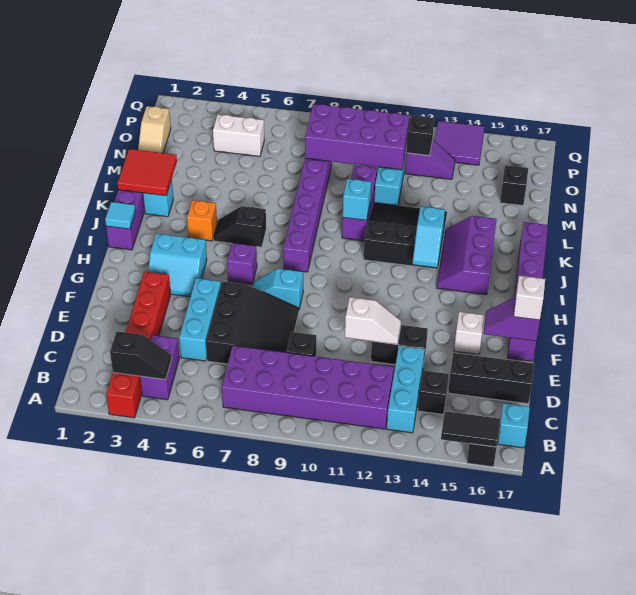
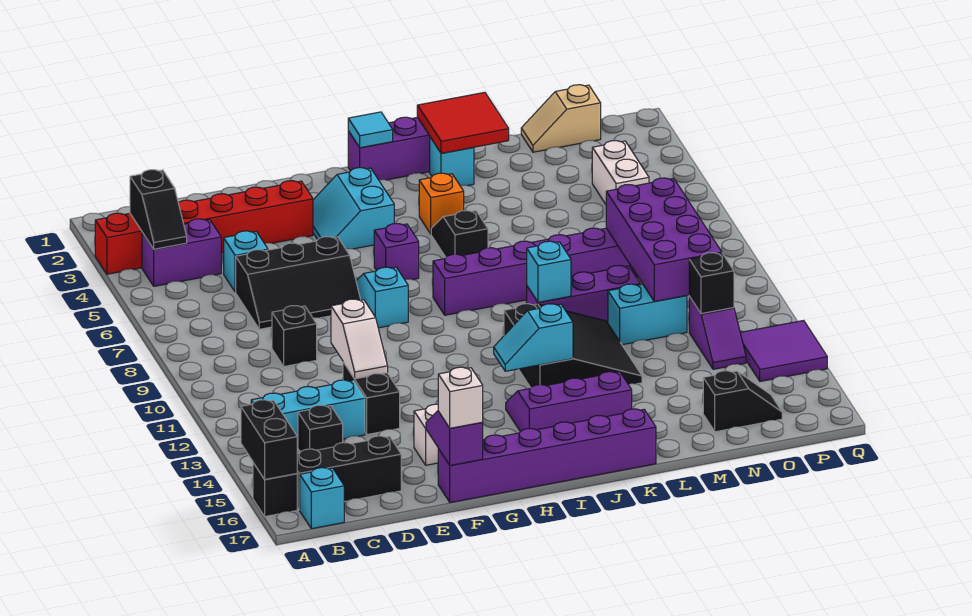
black 1x2 tile [441,411,500,447] -> black 1x2 brick [241,400,297,479]
purple 2x6 brick [222,346,394,429] -> none
cyan 1x3 brick [179,278,221,361] -> cyan 1x1 brick [224,231,268,292]
black 3x3 slope [206,282,299,364] -> black 2x3 slope [236,237,361,329]
black 1x3 brick [448,353,534,404] -> black 1x3 brick turned to [297,436,401,510]

